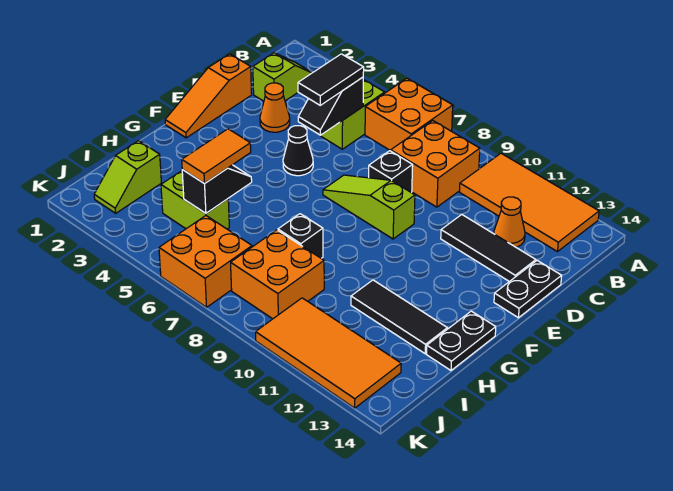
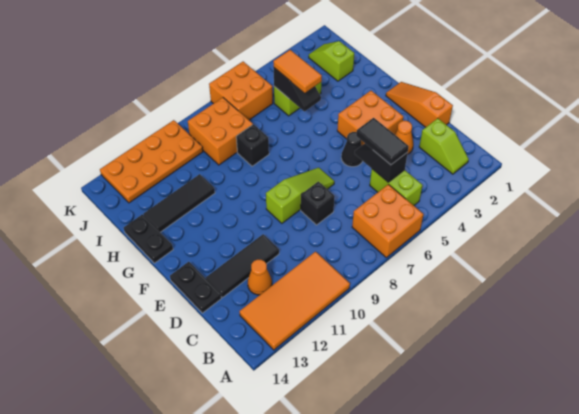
orange 2x2 brick [391,121,480,207] -> orange 2x2 brick moved to [337,91,403,145]
orange 2x4 tile [256,298,401,408] -> orange 2x4 plate [100,120,203,203]

